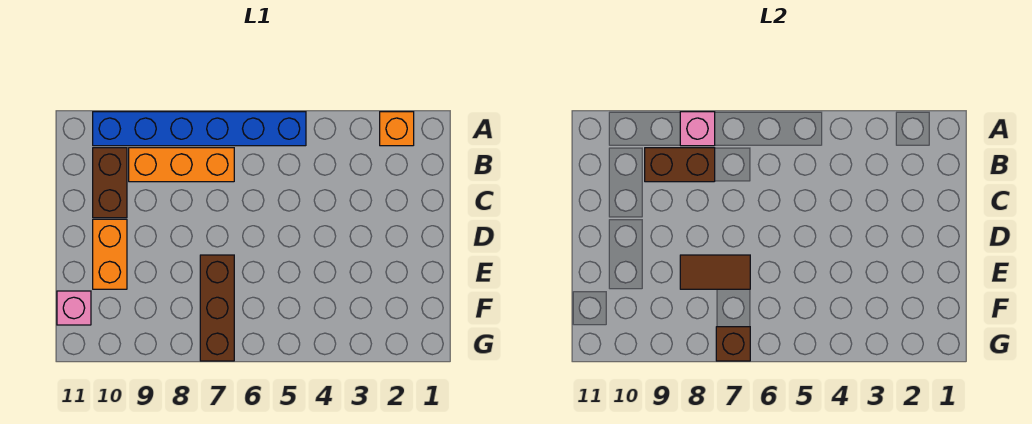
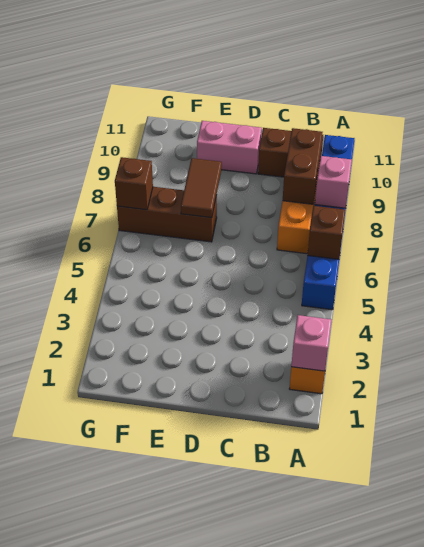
none -> brown 1x1 brick [308,206,345,259]
orange 1x2 brick [93,219,127,289] -> pink 1x2 brick [197,121,262,174]
pink 1x1 brick [57,291,91,325] -> pink 1x1 brick moved to [291,315,331,371]

